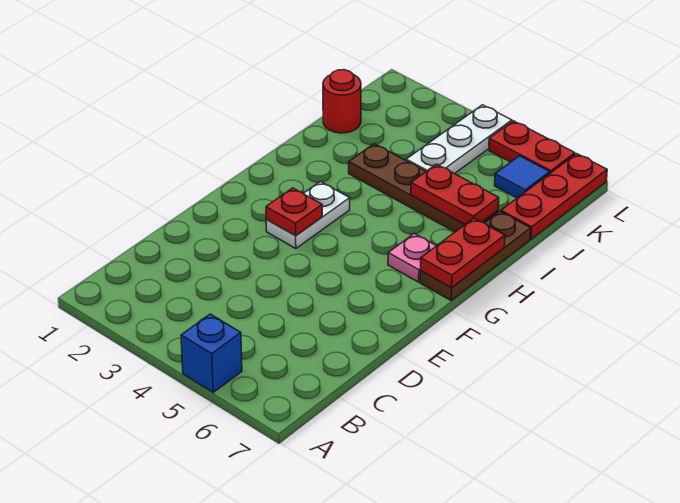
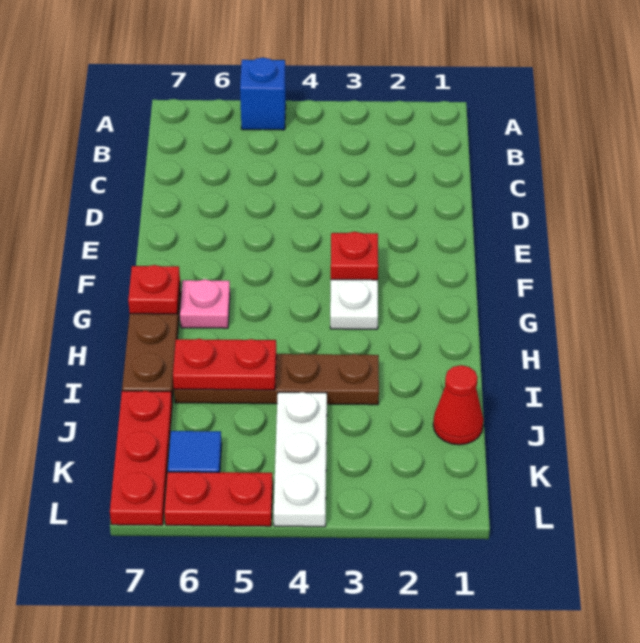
red 1x2 plate [421,218,505,288] -> red 1x1 plate [128,265,180,314]
red 1x1 round brick [323,70,361,133] -> red 1x1 cone [433,365,483,445]

